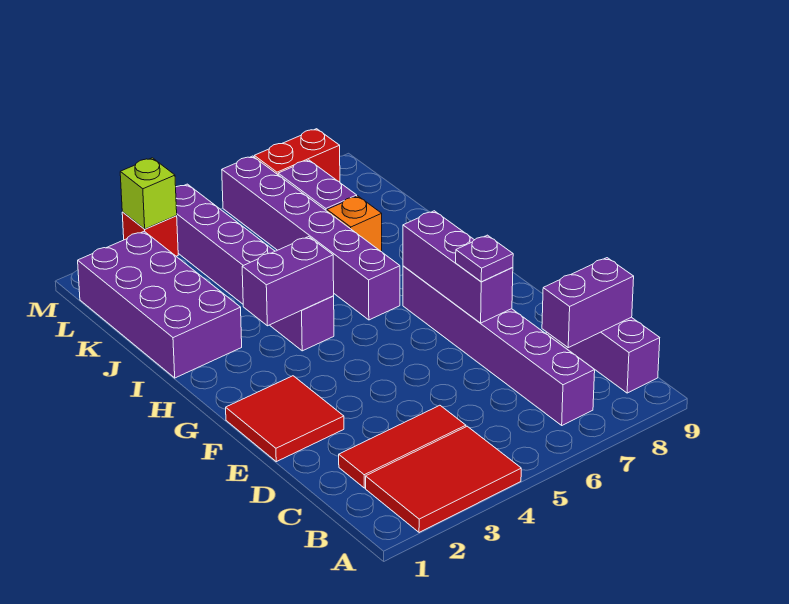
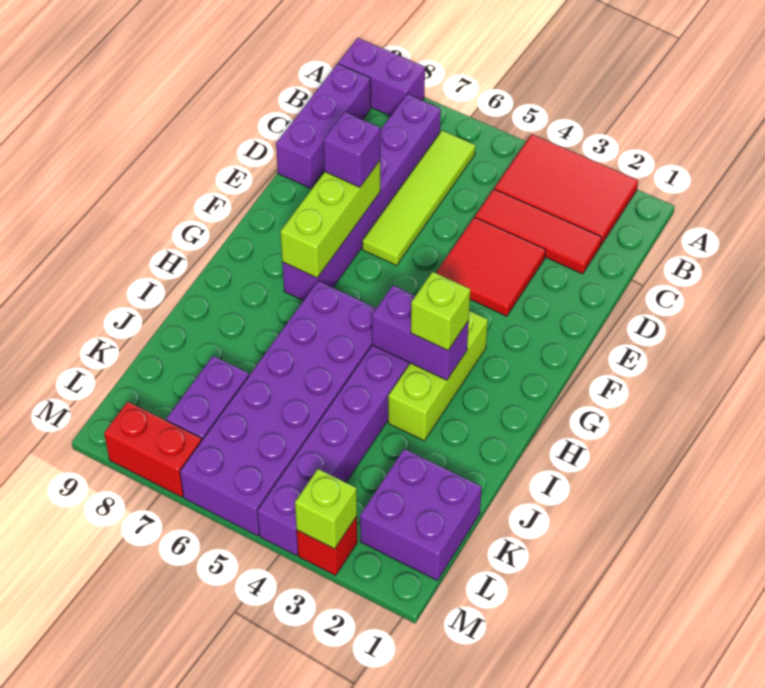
none -> lime 1x4 tile [362,130,475,266]
purple 1x2 brick [542,258,634,348] -> purple 1x2 brick moved to [338,38,425,116]
red 2x2 tile [226,376,344,462] -> red 2x2 tile moved to [436,217,546,316]
purple 1x3 brick [403,211,513,323] -> lime 1x3 brick [280,161,380,278]
purple 1x1 plate [456,235,513,282] -> purple 1x1 brick [324,112,380,187]
none -> lime 1x3 brick [388,311,488,441]
none -> lime 1x1 brick [411,272,470,350]
purple 1x6 brick [222,156,400,320] -> purple 2x6 brick [180,281,376,536]
purple 2x4 brick [78,231,242,378] -> purple 2x2 brick [360,449,482,581]
orange 1x1 brick [327,196,382,252] -> none

